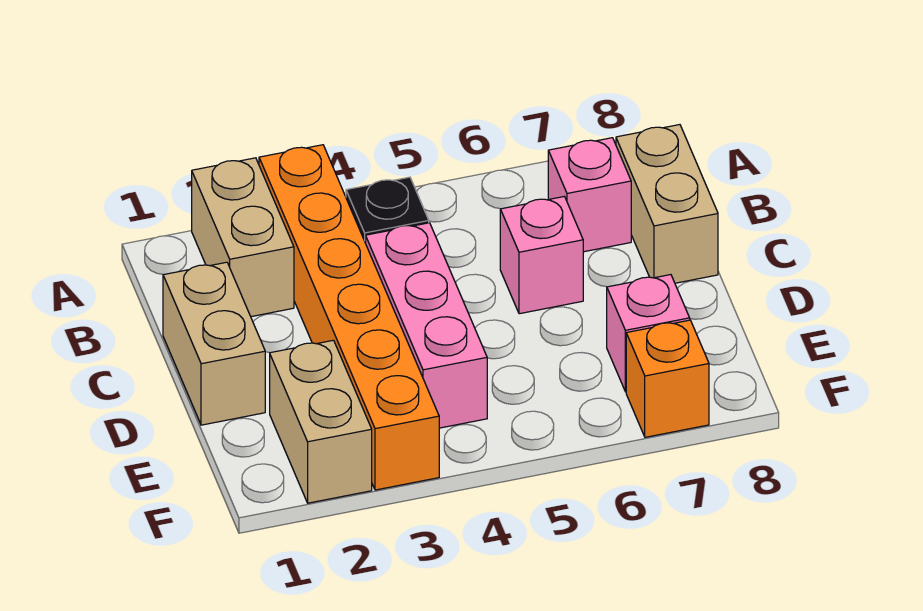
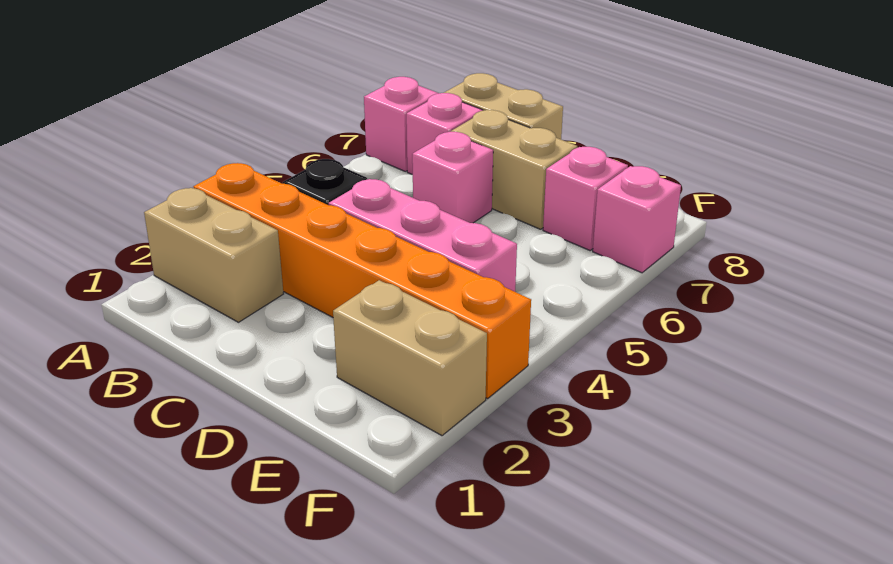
none -> pink 1x1 brick [364,77,439,171]
tan 1x2 brick [163,262,265,425] -> tan 1x2 brick moved to [451,110,577,229]
orange 1x1 brick [626,320,709,437] -> pink 1x1 brick [593,166,681,273]

